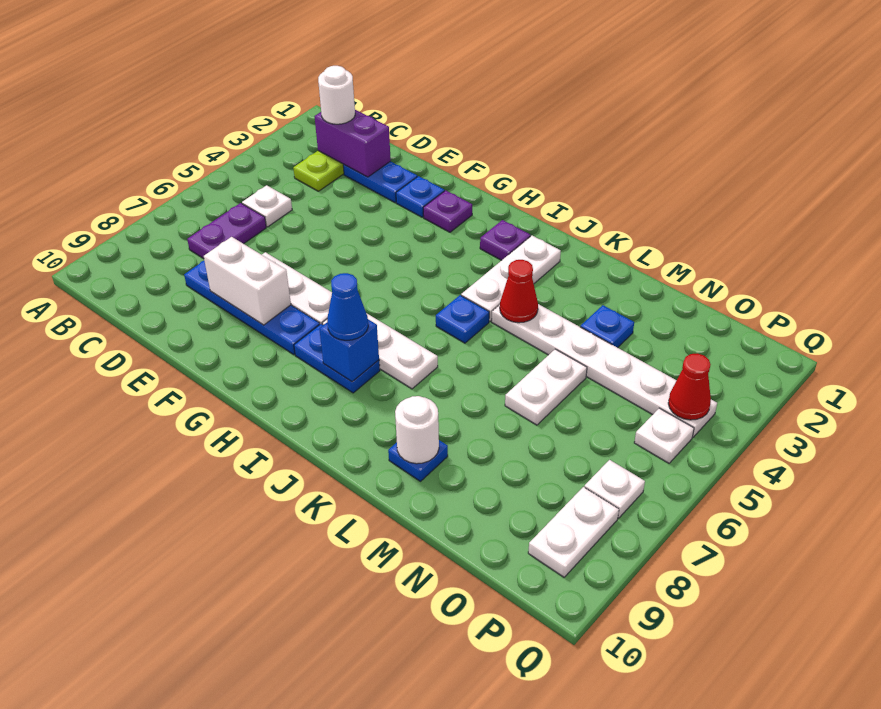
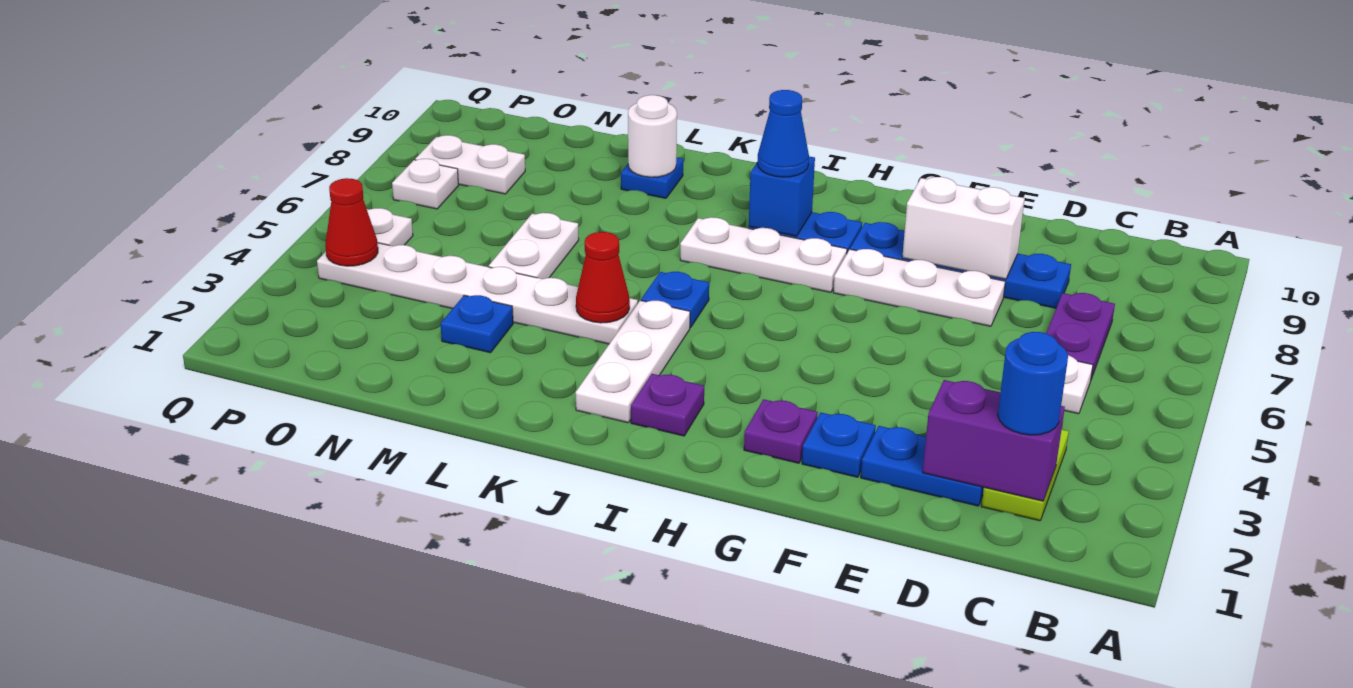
white 1x1 round brick [318,66,355,124] -> blue 1x1 round brick [998,332,1068,435]
white 1x2 plate [528,487,619,577] -> white 1x2 plate turned to [415,135,525,194]

